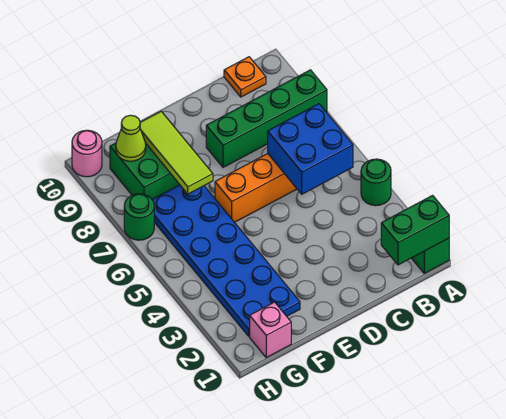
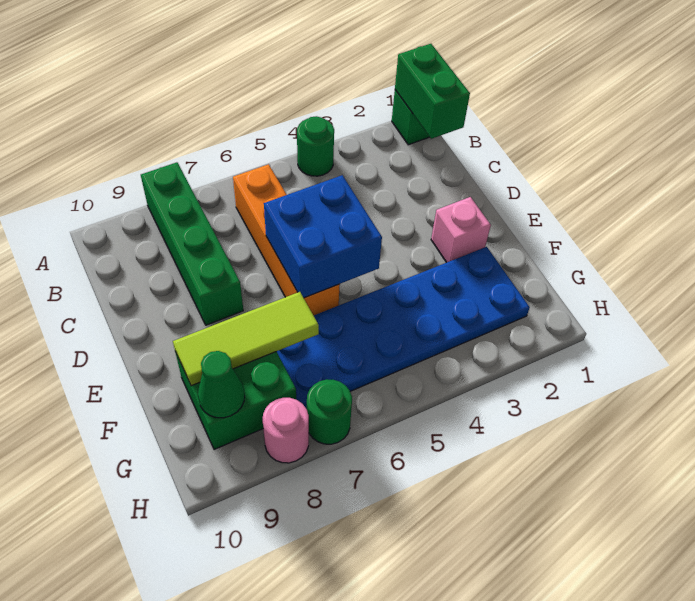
blue 2x2 brick [268,104,353,194] -> blue 2x2 brick moved to [264,175,382,298]
orange 1x1 plate [224,57,266,97] -> none
pink 1x1 brick [250,302,291,358] -> pink 1x1 brick moved to [431,197,491,262]
lime 1x1 cone [116,115,146,161] -> green 1x1 cone [198,351,245,418]
pink 1x1 round brick [72,130,102,177] -> pink 1x1 round brick moved to [263,398,309,463]

